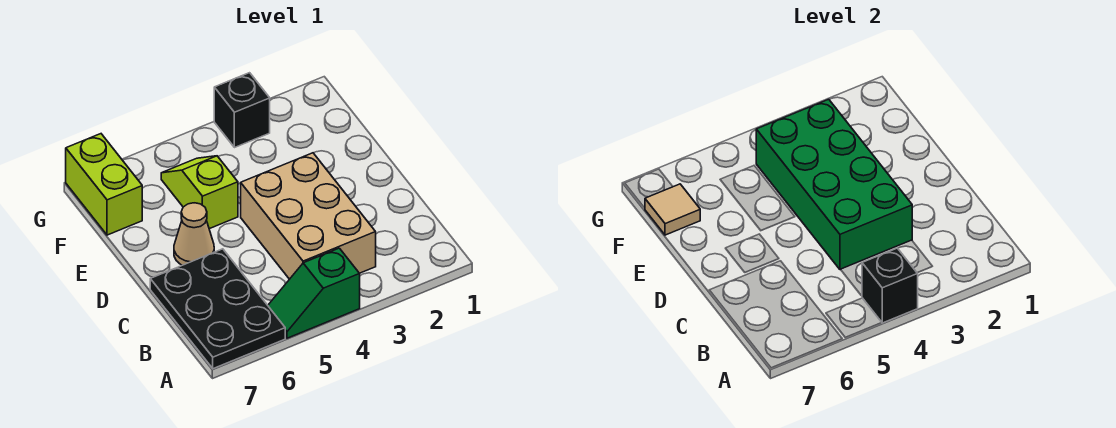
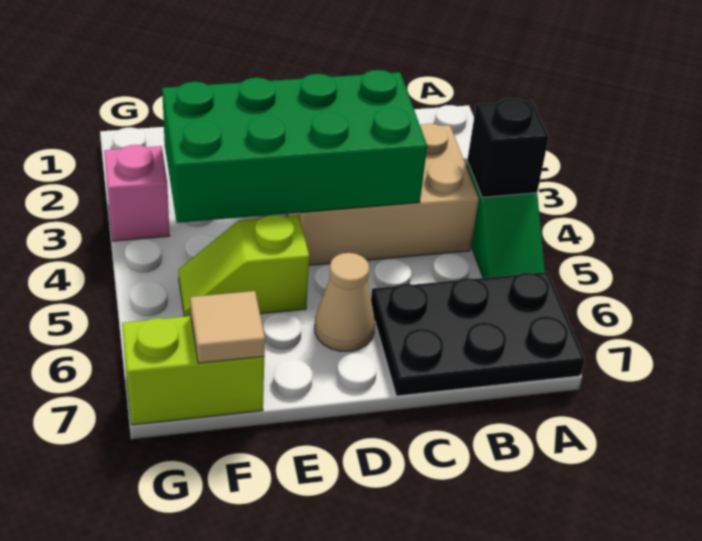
black 1x1 brick [214,73,270,148] -> pink 1x1 brick [104,145,170,241]

